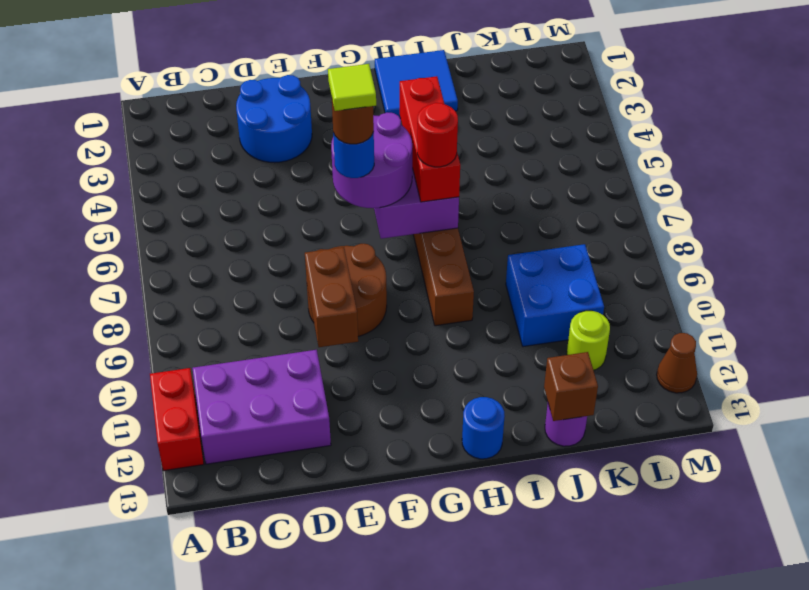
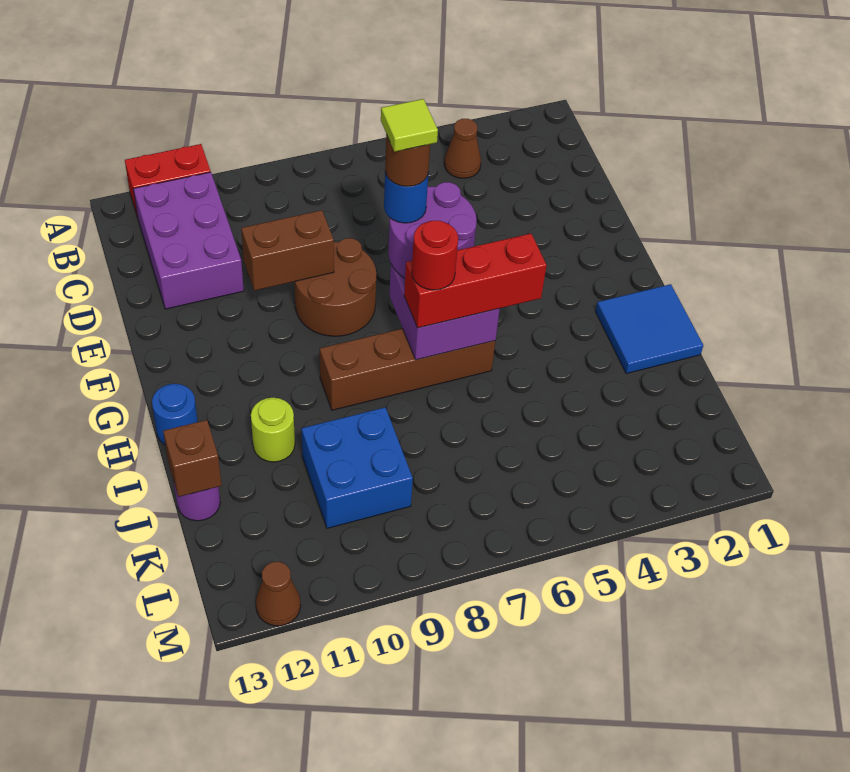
none -> brown 1x1 cone [444,119,481,178]
blue 2x2 round brick [236,75,312,163] -> none
lime 1x1 round brick [567,311,610,370] -> lime 1x1 round brick moved to [251,398,295,462]

